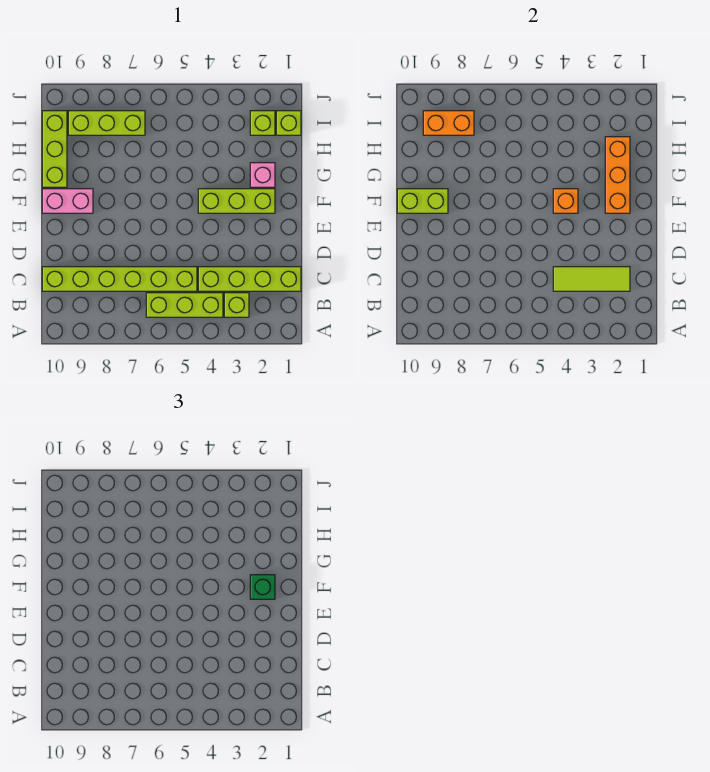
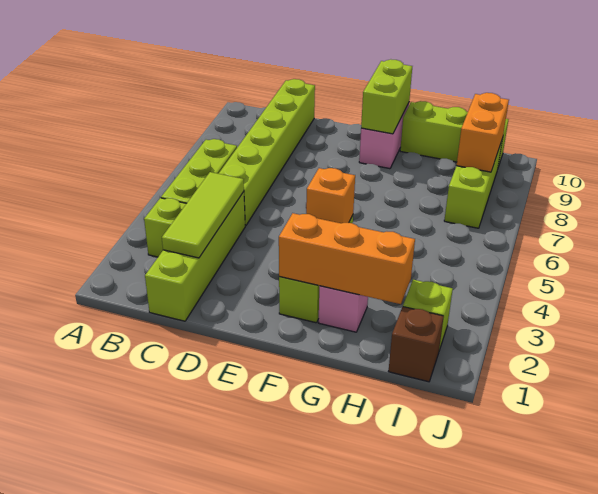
green 1x1 brick [250,575,275,599] -> none
lime 1x1 brick [276,111,301,135] -> brown 1x1 brick [388,307,444,382]

